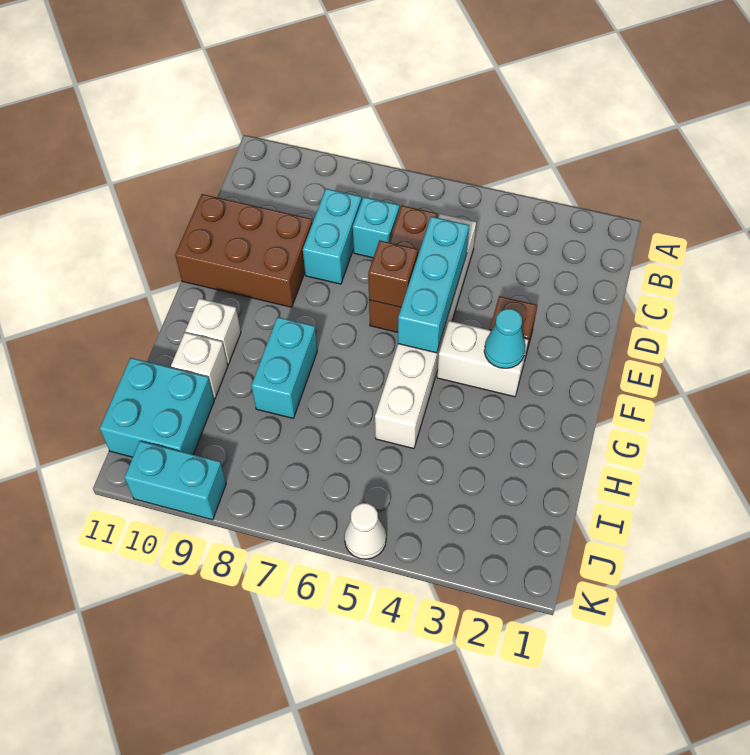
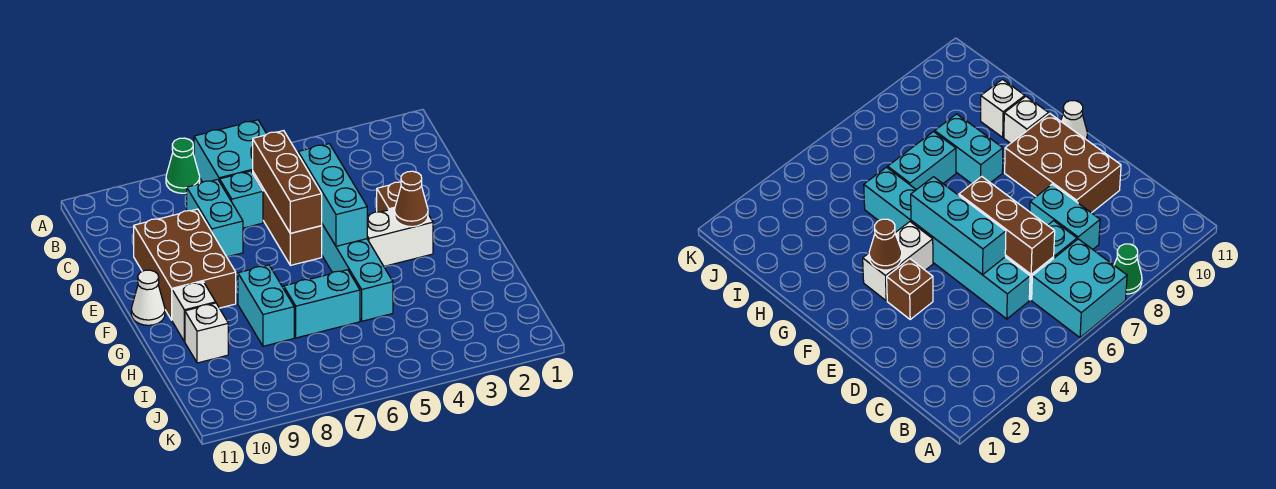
none -> green 1x1 cone [166,138,200,193]
white 1x6 brick [375,214,476,449] -> cyan 1x6 brick [322,224,393,321]
brown 2x3 brick [175,194,313,307] -> brown 2x3 brick turned to [134,209,236,320]
brown 1x1 brick [368,240,418,307] -> brown 1x3 brick [253,131,322,233]
cyan 1x1 cone [484,309,525,368] -> brown 1x1 cone [395,171,428,227]
cyan 2x2 brick [100,358,214,457] -> cyan 2x2 brick moved to [194,120,266,182]
white 1x1 cone [344,503,386,559] -> white 1x1 cone moved to [131,270,165,325]
cyan 1x2 brick [125,441,226,520] -> cyan 1x2 brick moved to [284,270,360,338]

